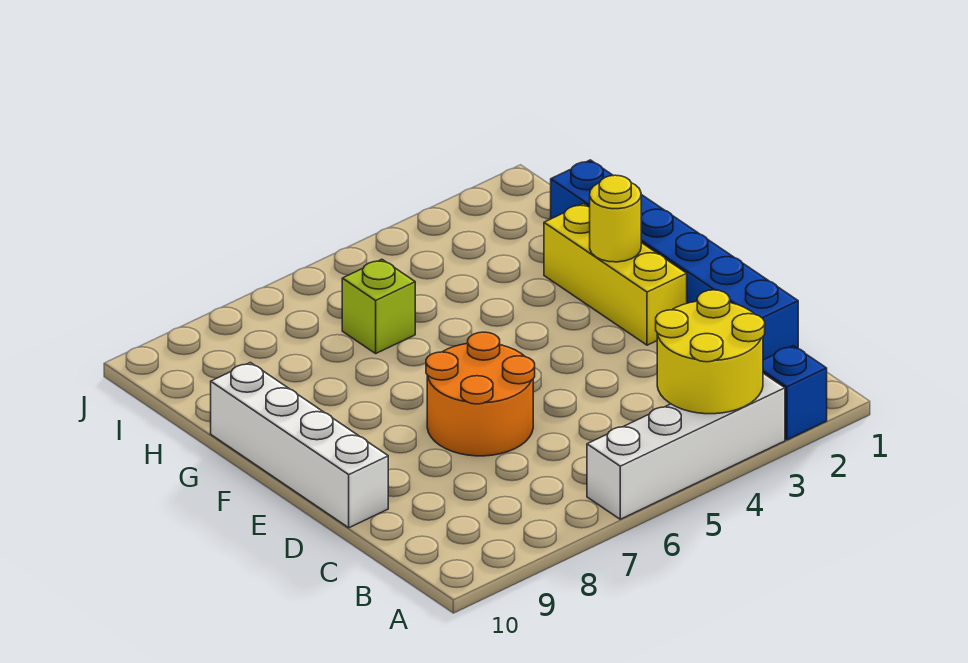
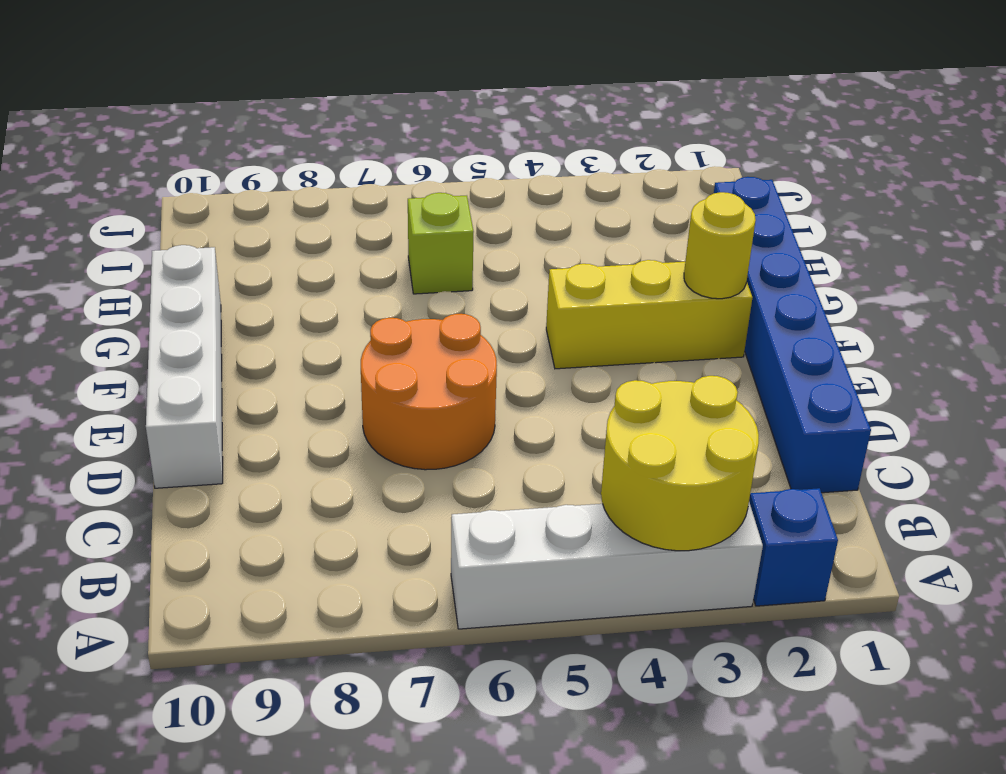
yellow 1x3 brick [544,204,687,345] -> yellow 1x3 brick turned to [546,260,752,369]

